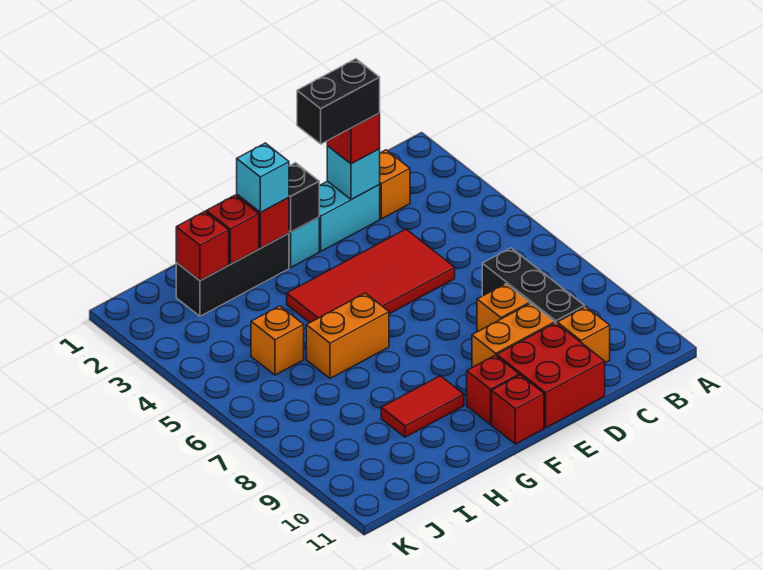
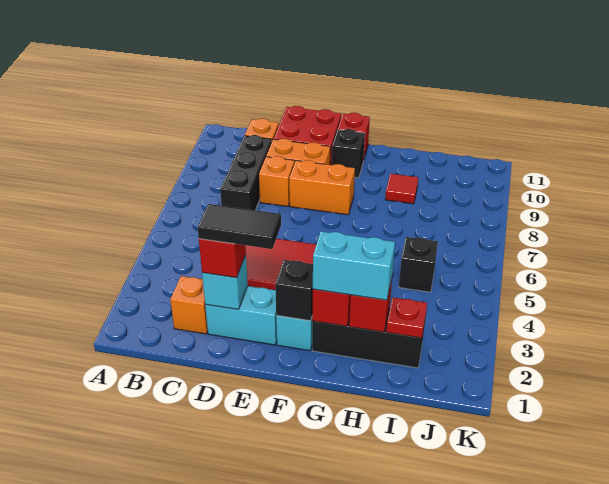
black 1x2 brick [297,59,380,144] -> black 1x2 tile [198,204,281,249]
red 1x1 brick [467,355,519,424] -> black 1x1 brick [332,129,365,178]
cyan 1x1 brick [237,143,289,212] -> cyan 1x2 brick [313,231,395,300]
orange 1x2 brick [306,293,389,379] -> orange 1x2 brick moved to [289,160,355,215]
red 1x2 tile [381,376,464,437] -> red 1x1 tile [385,174,418,204]
red 1x1 brick [176,211,229,281] -> red 1x1 plate [386,297,427,338]
orange 1x1 brick [251,306,304,375] -> black 1x1 brick [399,237,438,292]

